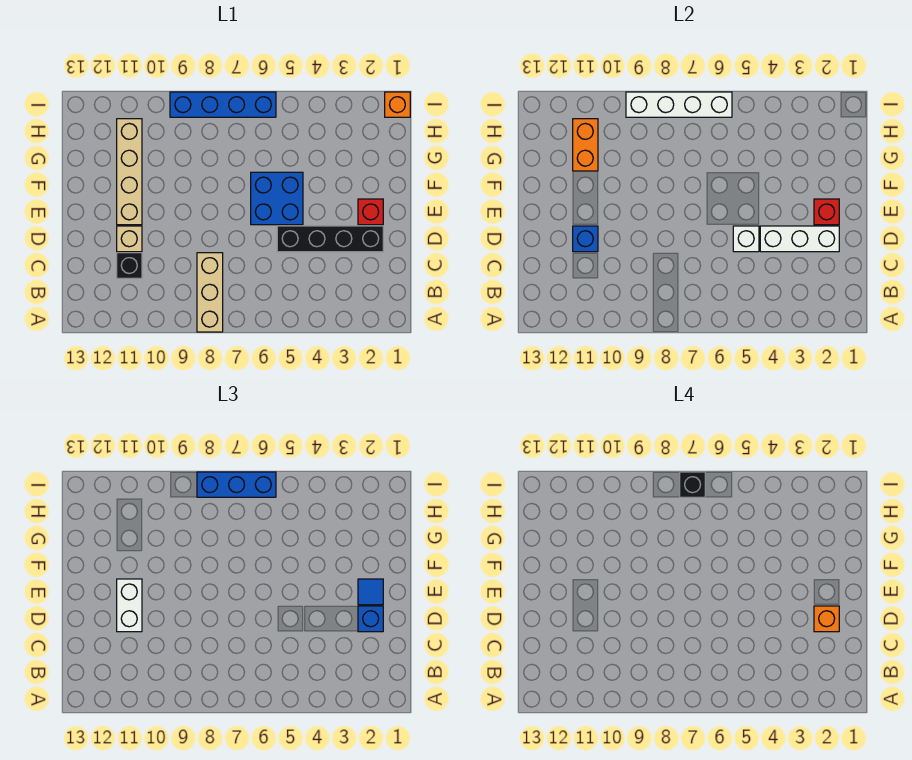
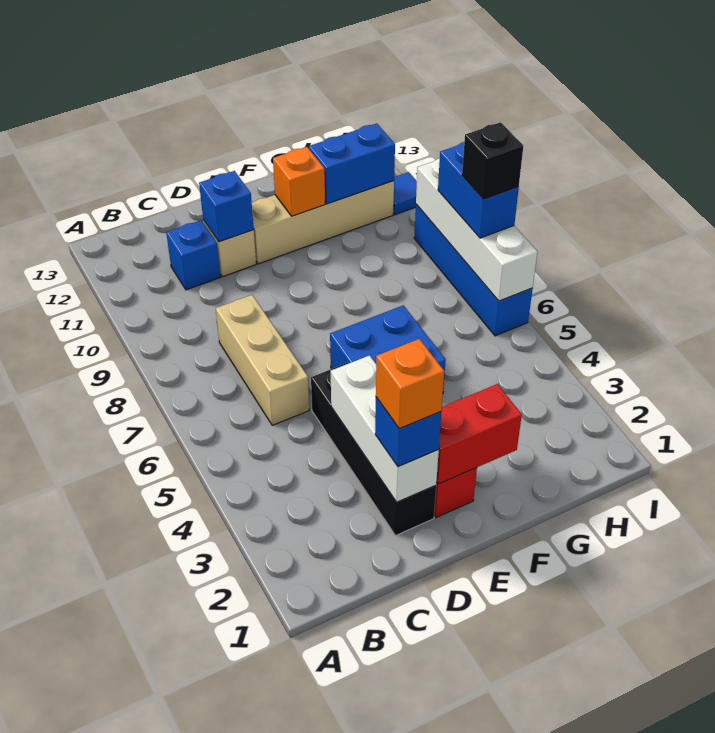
tan 1x3 brick [197,253,223,332] -> tan 1x3 brick turned to [216,295,309,425]
black 1x1 brick [117,253,142,278] -> blue 1x1 brick [166,220,220,290]
white 1x1 brick [733,226,759,252] -> none
white 1x2 brick [117,579,142,632] -> none
red 1x1 brick [814,199,839,225] -> red 1x2 brick [436,384,522,484]
blue 1x1 tile [358,579,383,605] -> blue 1x1 tile moved to [393,172,417,215]
orange 1x2 brick [573,119,598,171] -> blue 1x2 brick [309,123,395,204]
orange 1x1 brick [385,92,410,117] -> orange 1x1 brick moved to [273,147,325,216]
blue 1x3 brick [197,472,276,497] -> blue 1x2 brick [438,142,519,238]

